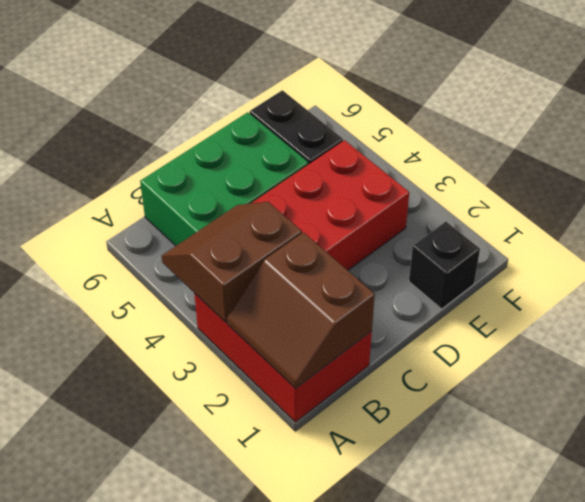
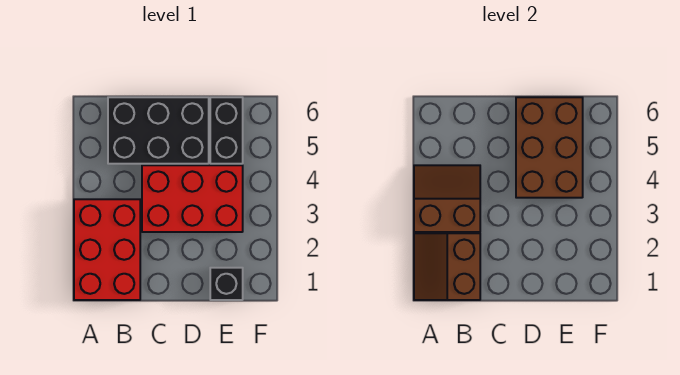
green 2x3 brick [140,112,308,246] -> black 2x3 brick [108,97,209,164]
none -> brown 2x3 brick [516,97,583,198]

